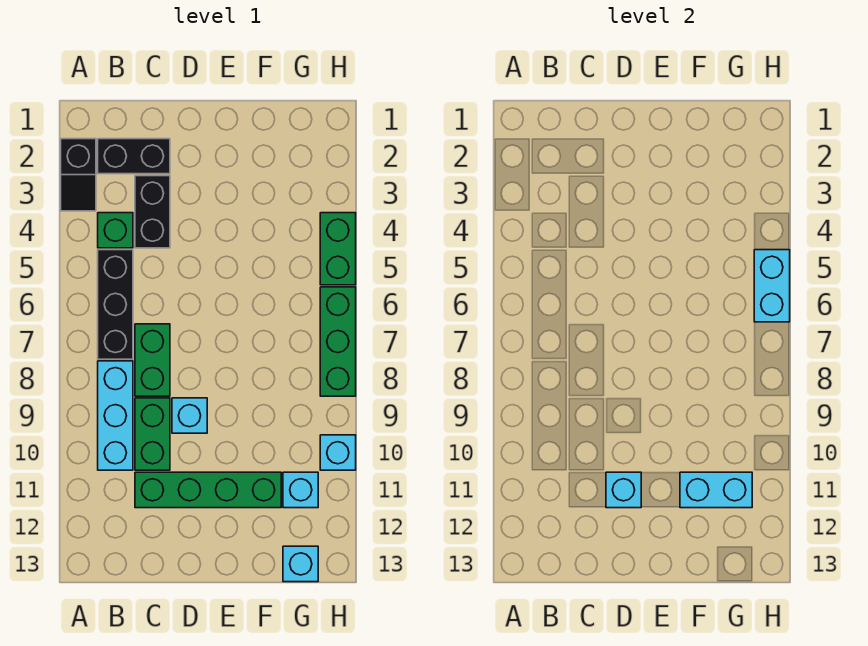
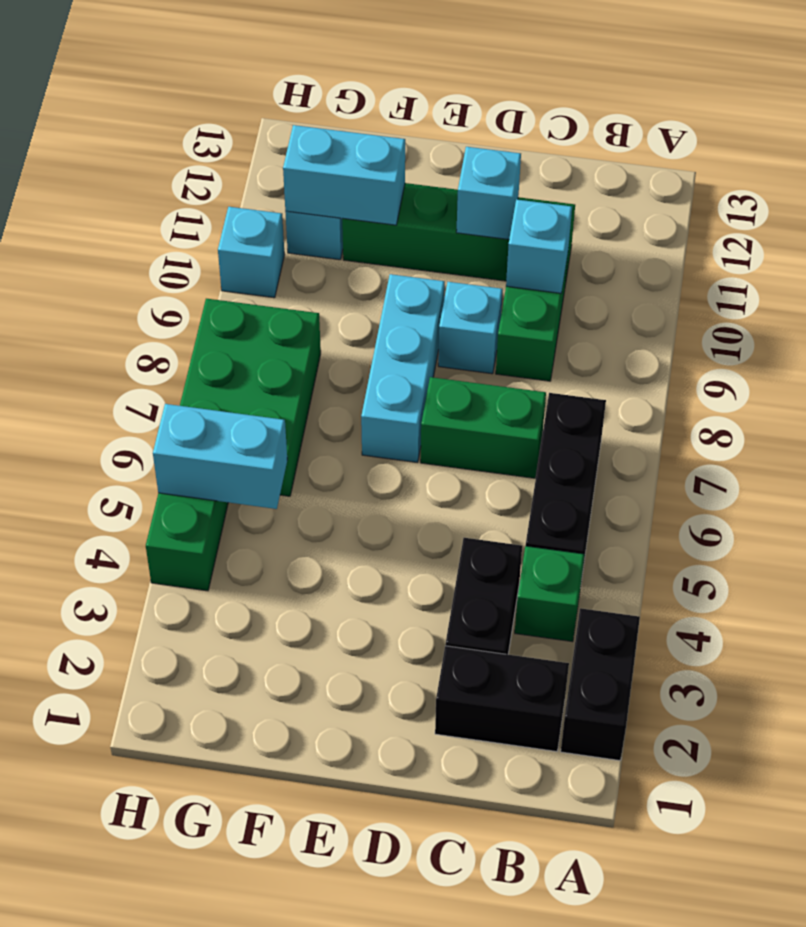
black 1x2 slope [61,139,96,211] -> black 1x2 brick [561,608,640,761]
cyan 1x3 brick [98,361,133,470] -> cyan 1x3 brick moved to [361,274,445,463]
green 1x2 brick [135,324,170,396] -> green 1x2 brick turned to [421,377,546,478]
cyan 1x1 brick [283,546,318,582] -> cyan 1x1 brick moved to [506,199,572,293]
cyan 1x2 brick [754,250,790,322] -> cyan 1x2 brick turned to [153,404,287,509]
green 1x3 brick [320,287,356,396] -> green 2x3 brick [180,299,321,496]

